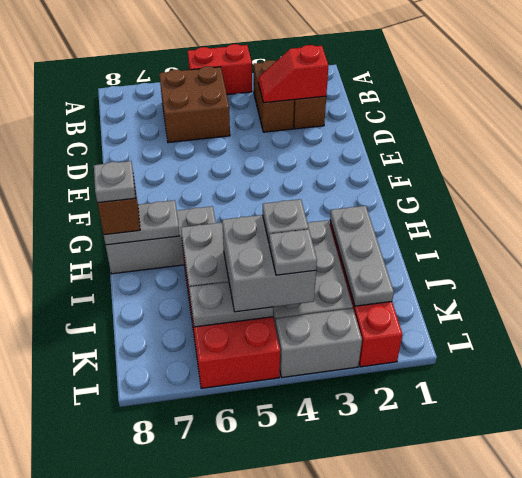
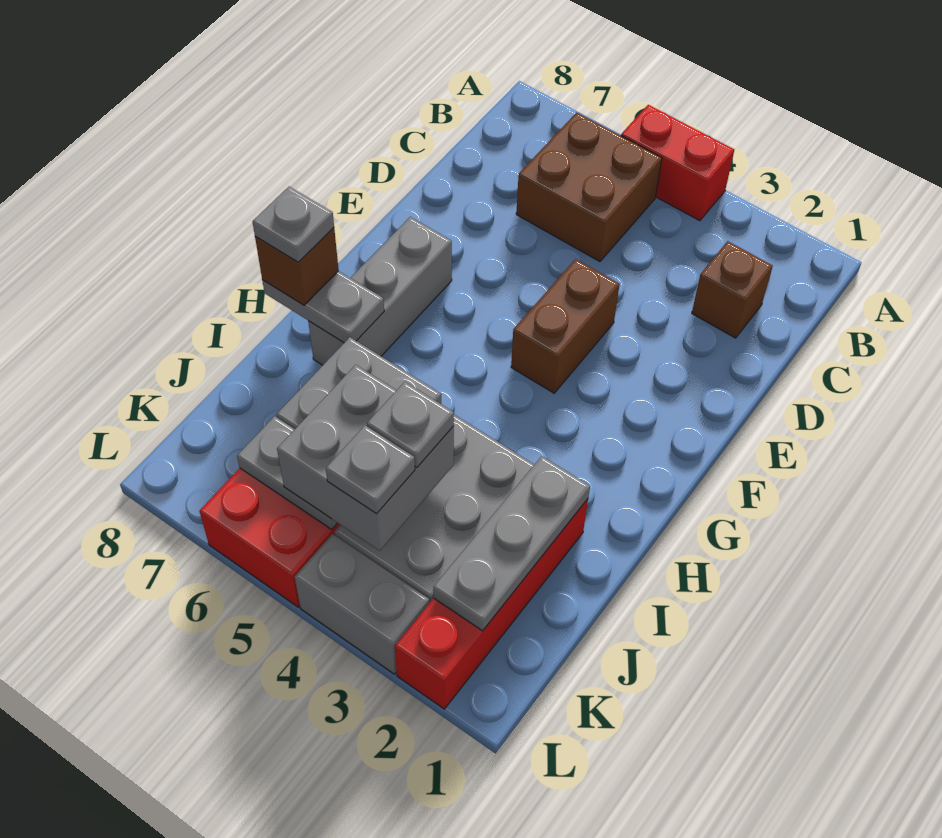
brown 1x2 brick [254,60,294,132] -> brown 1x2 brick moved to [511,259,620,393]
red 1x2 slope [258,45,329,103] -> none
grey 1x3 brick [106,206,216,274] -> grey 1x3 brick turned to [308,217,452,365]

